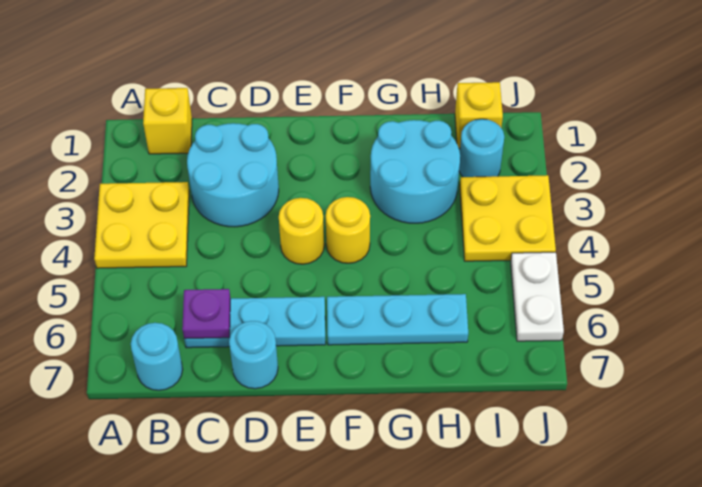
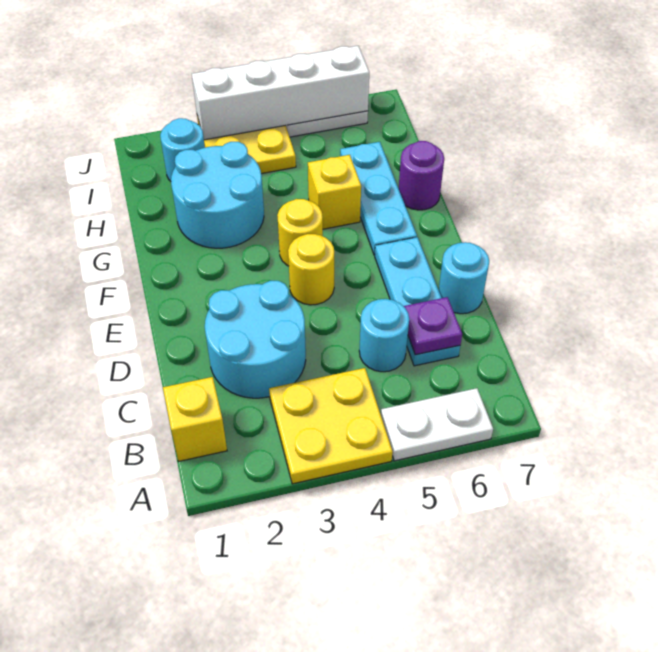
none -> white 1x2 plate [381,388,493,461]
cyan 1x1 round brick [131,323,183,390] -> cyan 1x1 round brick moved to [359,299,409,372]
none -> purple 1x1 round brick [399,141,444,210]
yellow 1x1 brick [455,82,503,148] -> yellow 1x1 brick moved to [308,155,361,229]
none -> white 1x4 brick [192,46,369,140]

